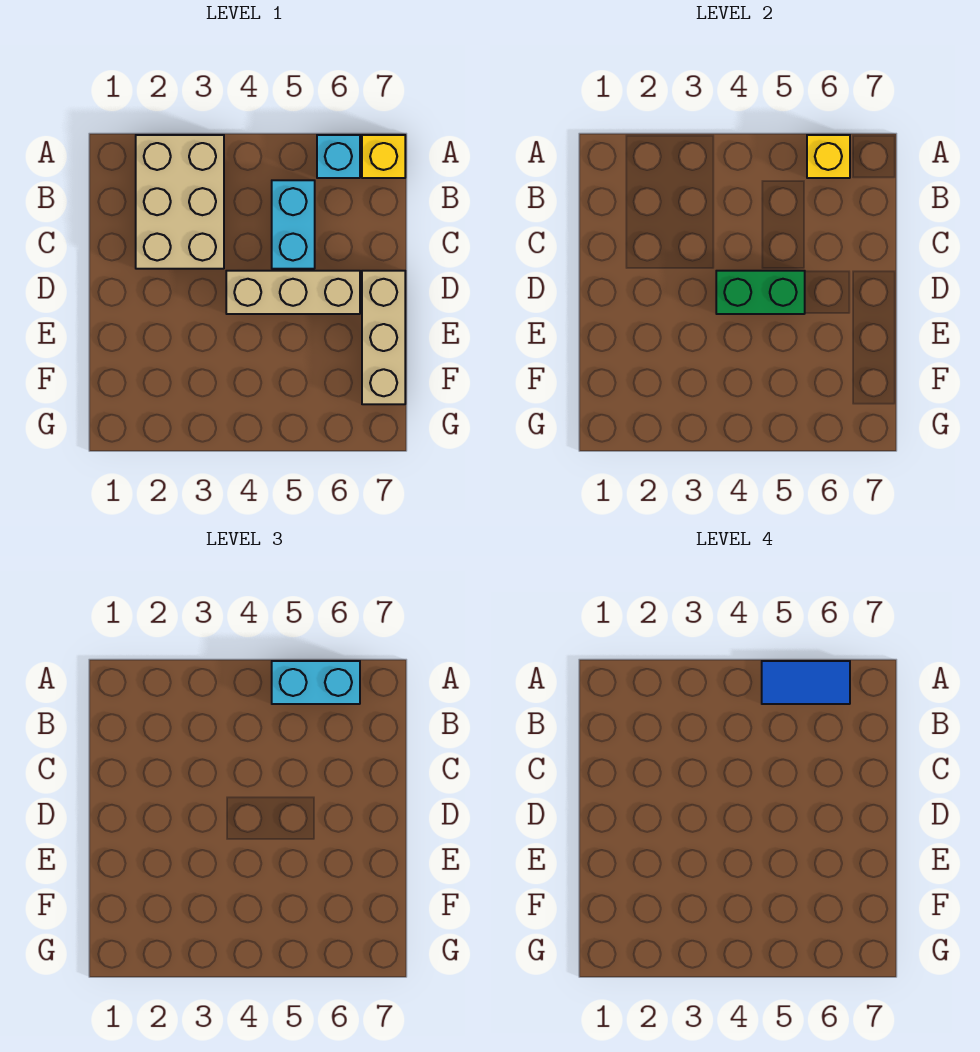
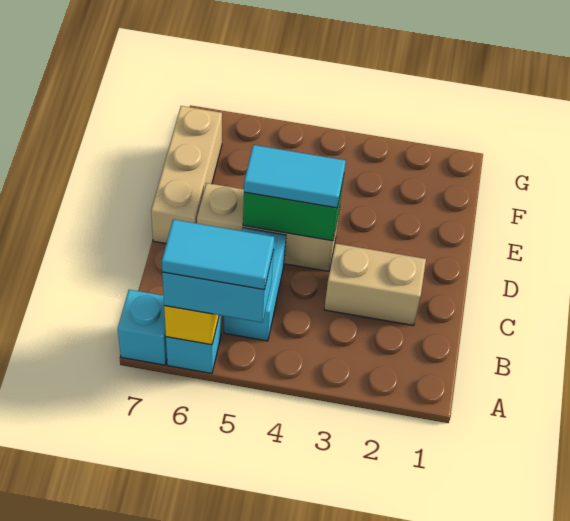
tan 2x3 brick [136,135,224,269] -> tan 1x2 brick [324,243,426,325]
blue 1x2 tile [762,661,850,704] -> cyan 1x2 tile [162,220,274,290]
yellow 1x1 brick [362,135,405,178] -> cyan 1x1 brick [118,290,167,365]
none -> cyan 1x2 tile [244,145,346,208]

